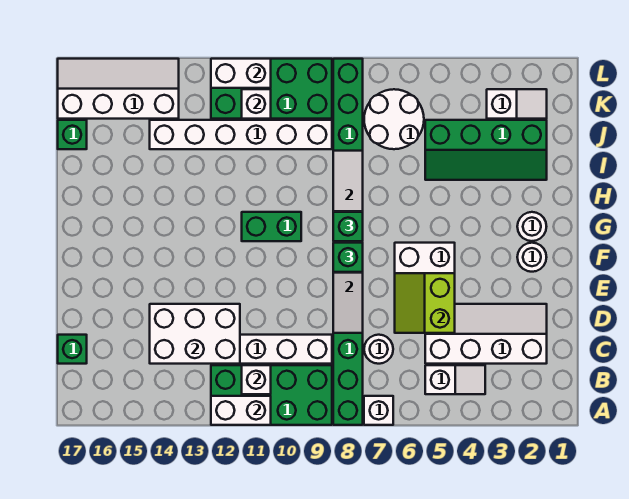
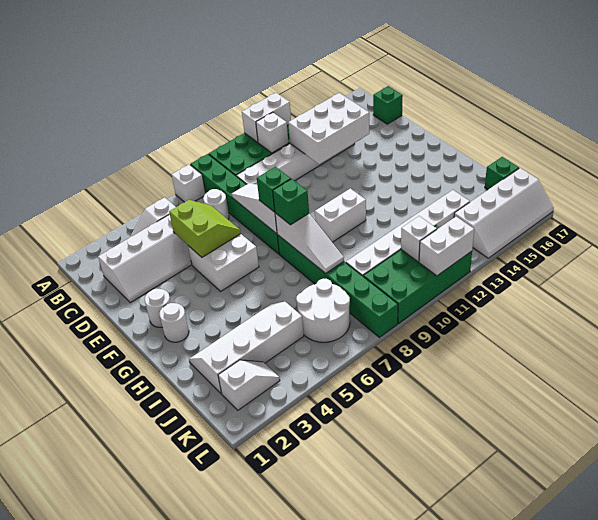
green 1x2 brick [242,212,301,241] -> white 1x2 brick [315,188,366,242]
green 2x4 slope [425,120,547,180] -> white 2x4 slope [189,302,304,394]
white 1x2 slope [487,89,547,119] -> white 1x2 slope turned to [218,360,280,410]

